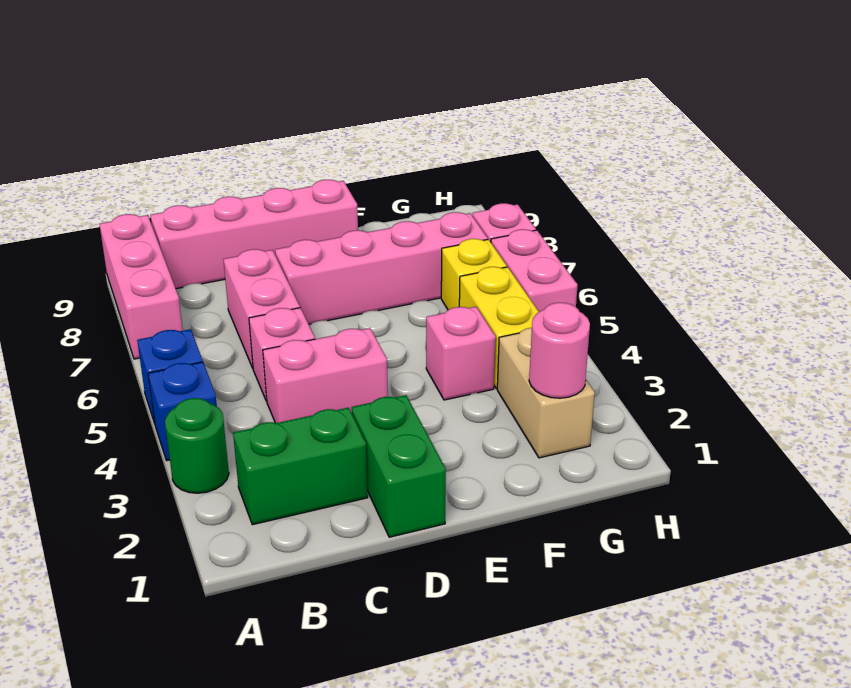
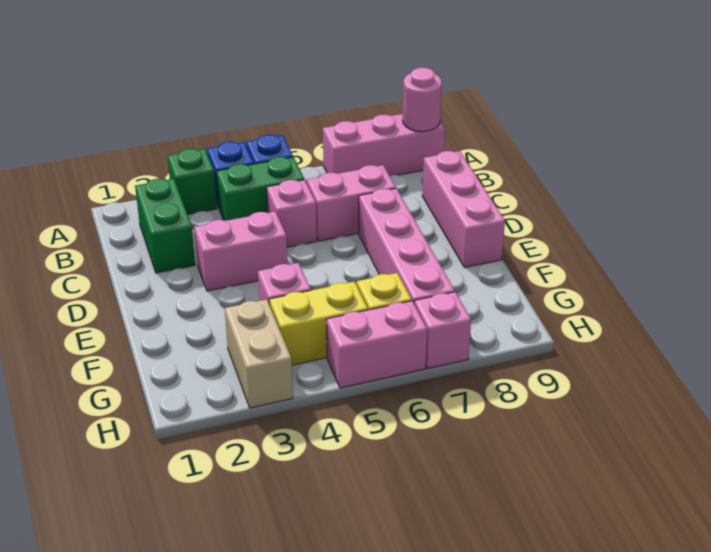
green 1x1 round brick [165,398,229,493] -> green 1x1 brick [168,149,217,214]
pink 1x4 brick [150,180,358,289] -> pink 1x3 brick [422,151,505,268]
pink 1x2 brick [263,328,388,423] -> pink 1x2 brick turned to [194,211,288,291]
green 1x2 brick [352,395,446,537] -> green 1x2 brick moved to [216,157,304,221]
tan 1x2 brick [497,327,595,458] -> tan 1x2 brick turned to [225,299,293,408]
pink 1x1 round brick [529,303,590,398] -> pink 1x1 round brick moved to [403,68,442,132]

